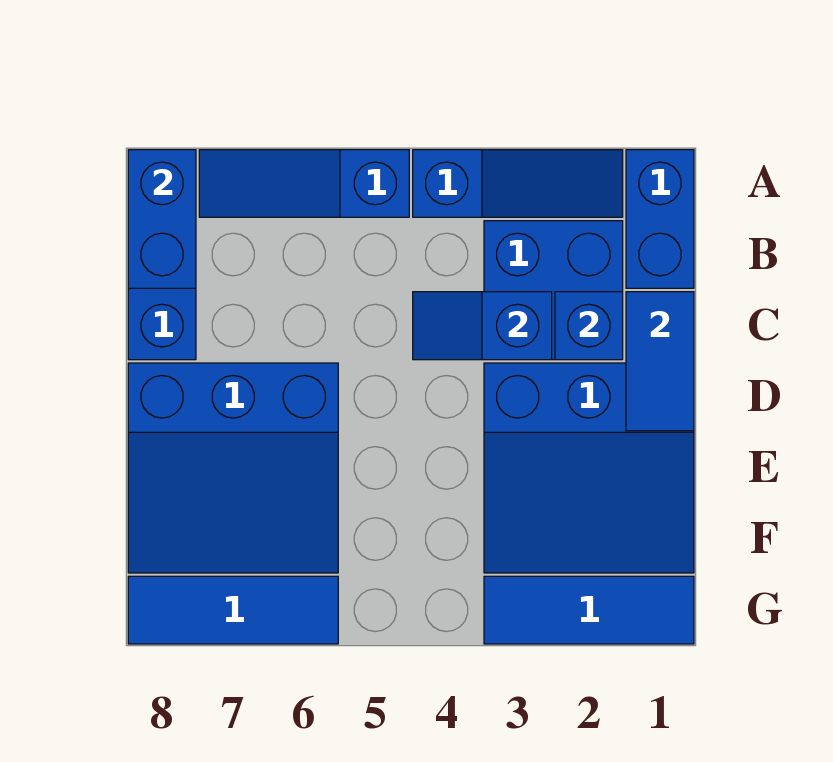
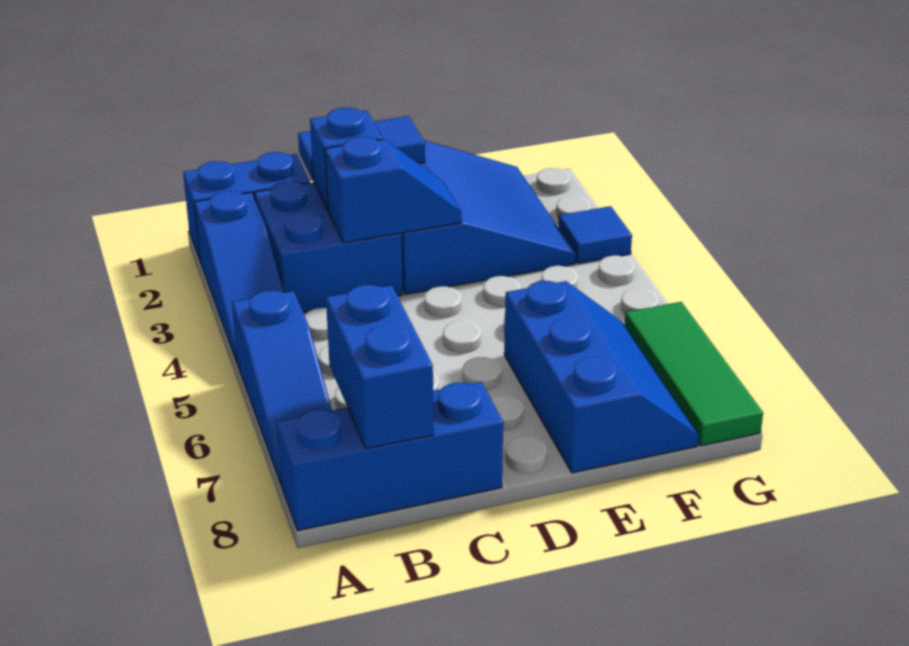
blue 1x3 slope [413,150,623,217] -> blue 1x3 slope turned to [194,191,283,362]
blue 1x2 brick [128,150,196,288] -> blue 1x2 brick turned to [326,285,433,449]
blue 1x2 slope [413,292,552,360] -> blue 1x2 slope turned to [325,137,461,243]
blue 3x3 slope [128,363,338,573] -> blue 2x3 slope [504,281,699,473]
blue 1x3 tile [484,576,694,644] -> blue 1x1 tile [558,206,632,264]
blue 1x3 tile [128,576,338,644] -> green 1x3 tile [625,302,763,446]

